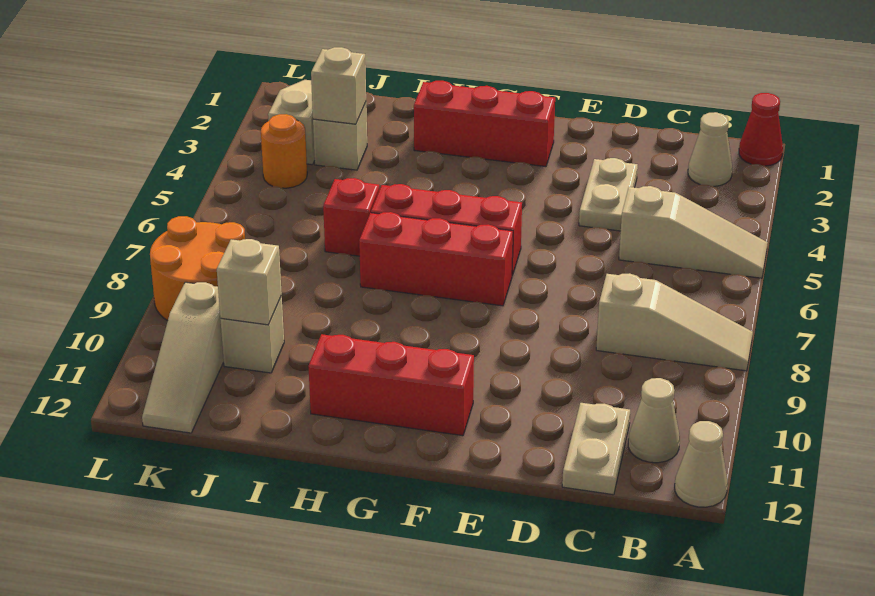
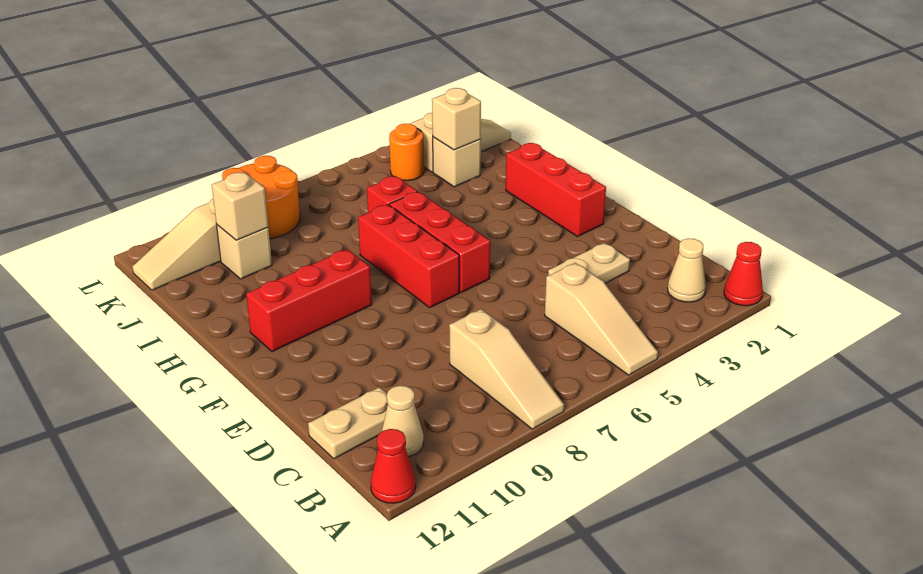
tan 1x1 cone [675,421,728,507] -> red 1x1 cone [371,429,416,503]
red 1x3 brick [308,334,474,436] -> red 1x3 brick turned to [246,249,372,352]

